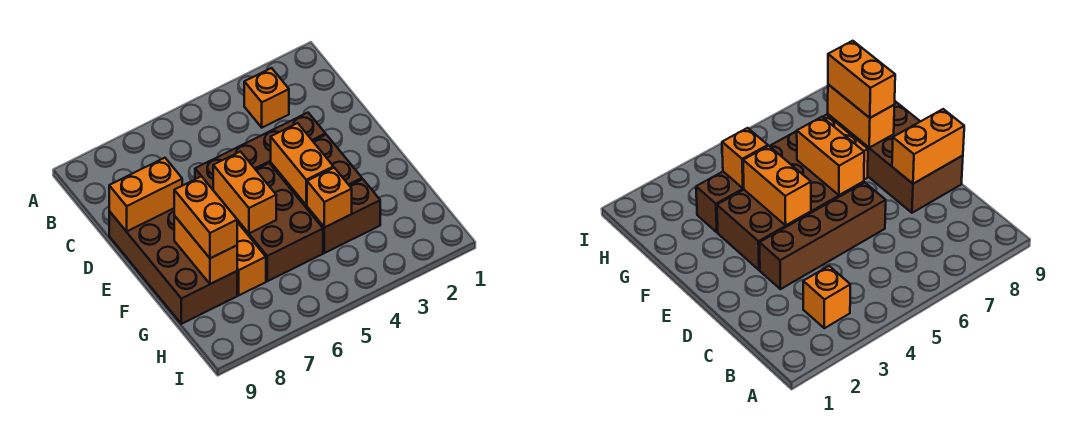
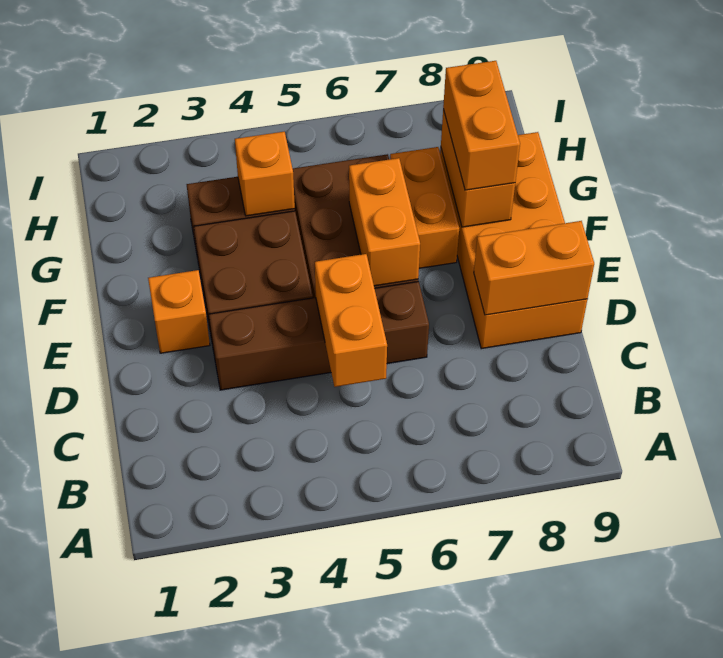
orange 1x1 brick [244,68,289,128] -> orange 1x1 brick moved to [148,270,210,353]
brown 2x4 brick [109,208,237,324] -> orange 2x4 brick [440,132,587,349]
orange 1x2 brick [271,123,333,205] -> orange 1x2 brick moved to [315,254,387,387]

